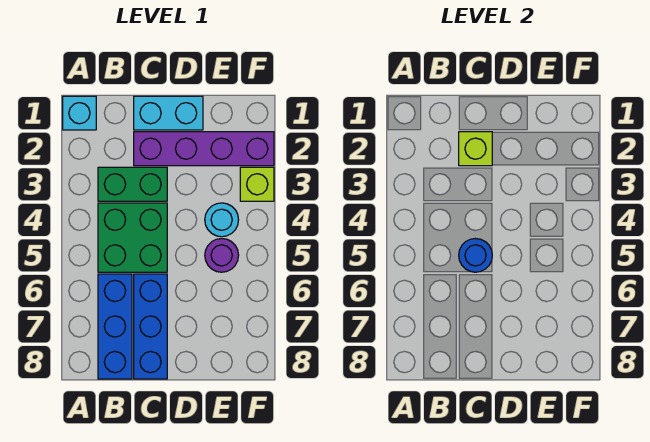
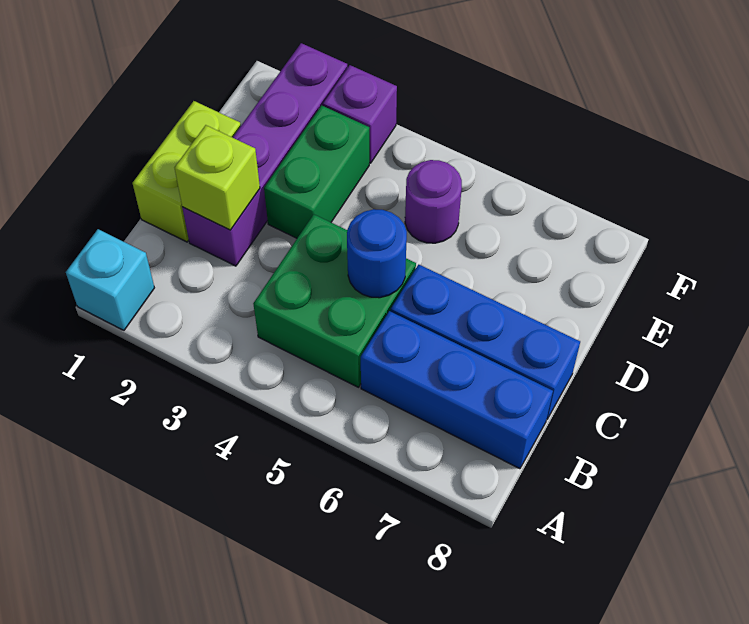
green 1x2 brick [98,167,167,201] -> green 1x2 brick moved to [264,105,369,238]
cyan 1x2 brick [134,96,203,130] -> lime 1x2 brick [133,101,241,242]
cyan 1x1 round brick [205,203,239,237] -> none
lime 1x1 brick [240,167,274,201] -> purple 1x1 brick [323,65,397,163]

